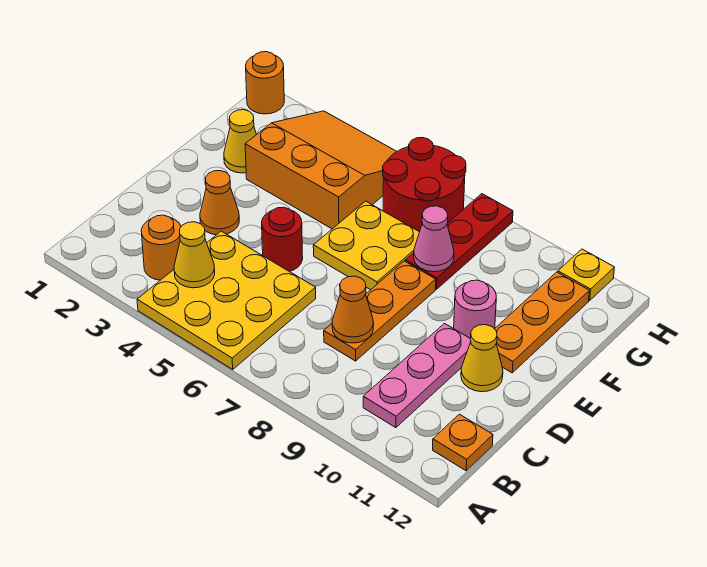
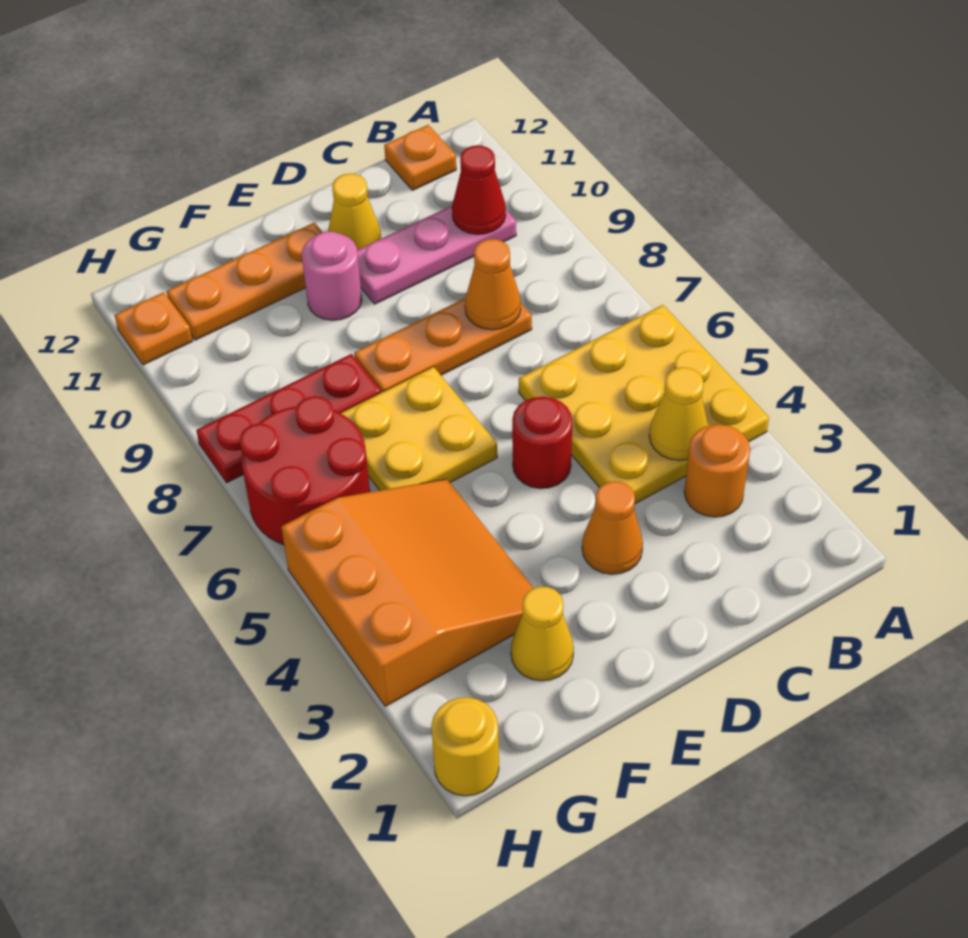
none -> red 1x1 cone [452,145,506,234]
orange 3x3 slope [245,111,397,229] -> orange 3x3 slope turned to [281,479,534,706]
pink 1x1 cone [414,206,454,272] -> none
orange 1x1 round brick [246,52,284,114] -> yellow 1x1 round brick [431,697,499,796]
yellow 1x1 plate [558,249,614,300] -> orange 1x1 plate [115,292,192,365]

